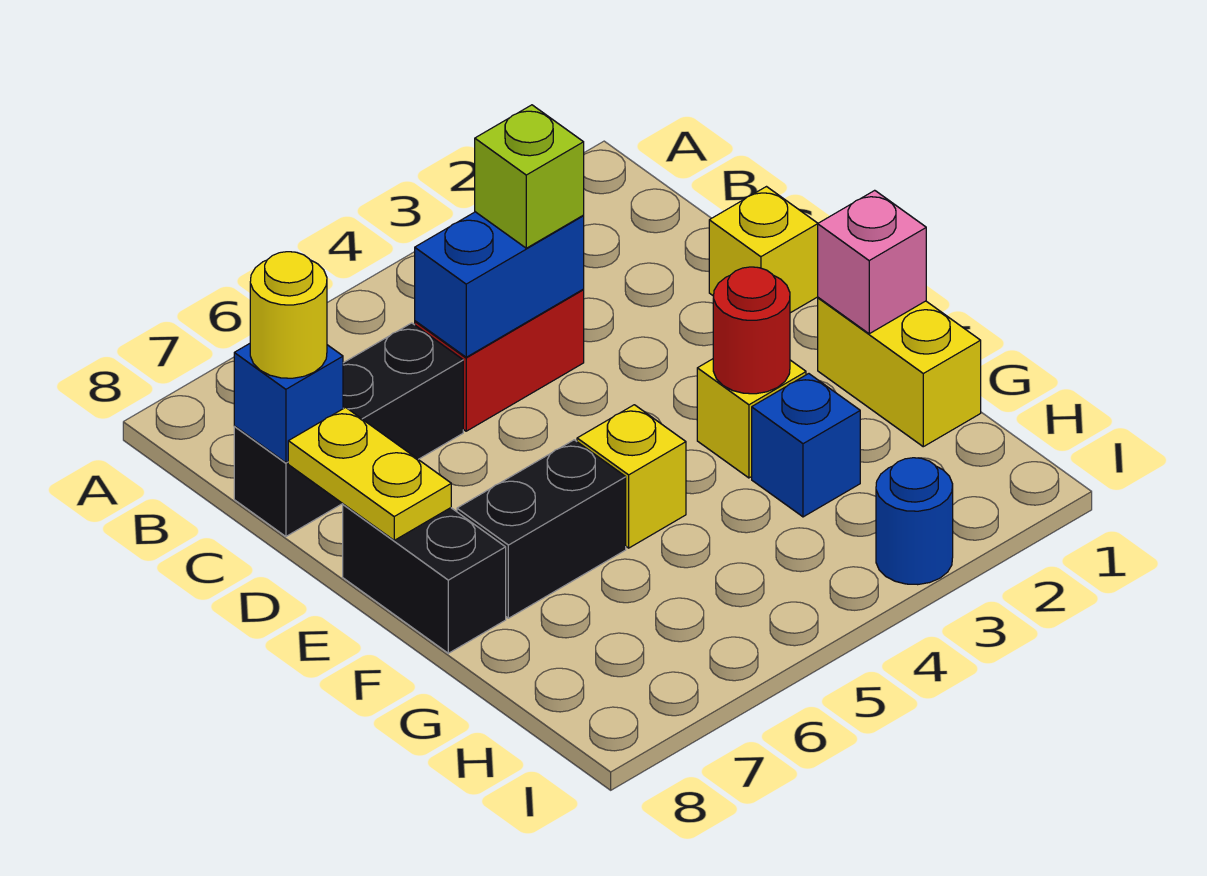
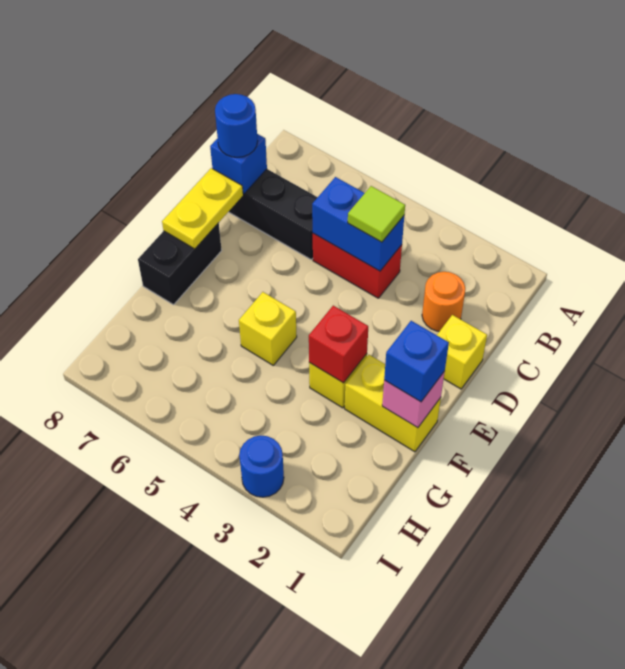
none -> orange 1x1 round brick [422,272,465,331]
lime 1x1 brick [475,105,584,248] -> lime 1x1 tile [348,186,405,242]
yellow 1x1 round brick [250,252,327,378] -> blue 1x1 round brick [215,94,258,157]
yellow 1x2 brick [818,298,981,447] -> yellow 1x2 brick turned to [345,355,441,452]
red 1x1 round brick [713,267,790,394] -> red 1x1 brick [309,306,368,383]
black 1x2 brick [457,440,626,618] -> none
blue 1x1 brick [752,374,860,517] -> blue 1x1 brick moved to [384,321,449,402]

